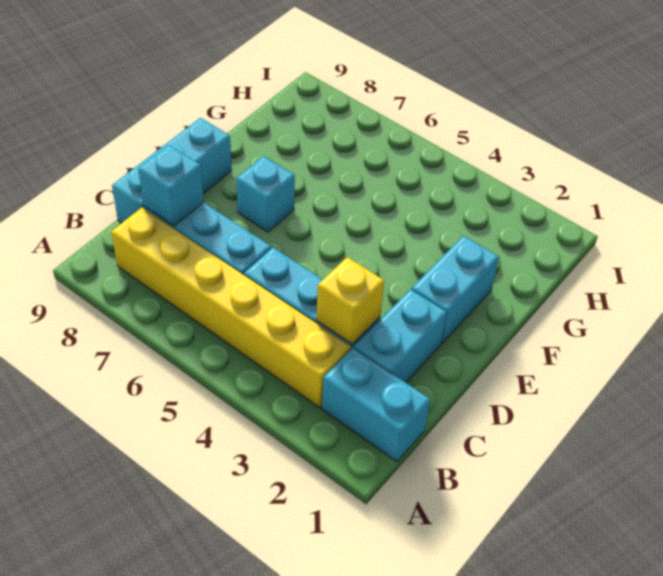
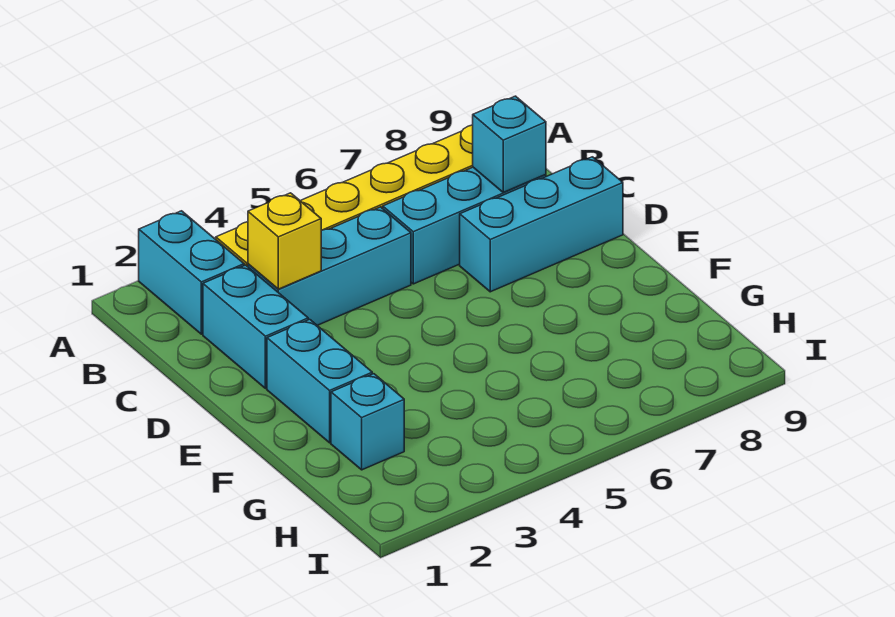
cyan 1x2 brick [322,348,430,461] -> cyan 1x2 brick turned to [139,211,244,334]
cyan 1x3 brick [112,118,232,223] -> cyan 1x3 brick turned to [460,157,623,292]
cyan 1x1 brick [236,156,295,232] -> cyan 1x1 brick moved to [331,374,404,470]

